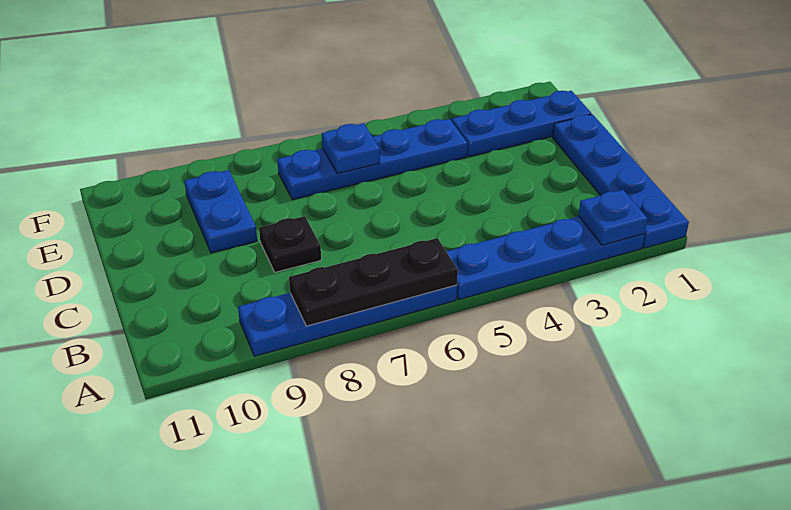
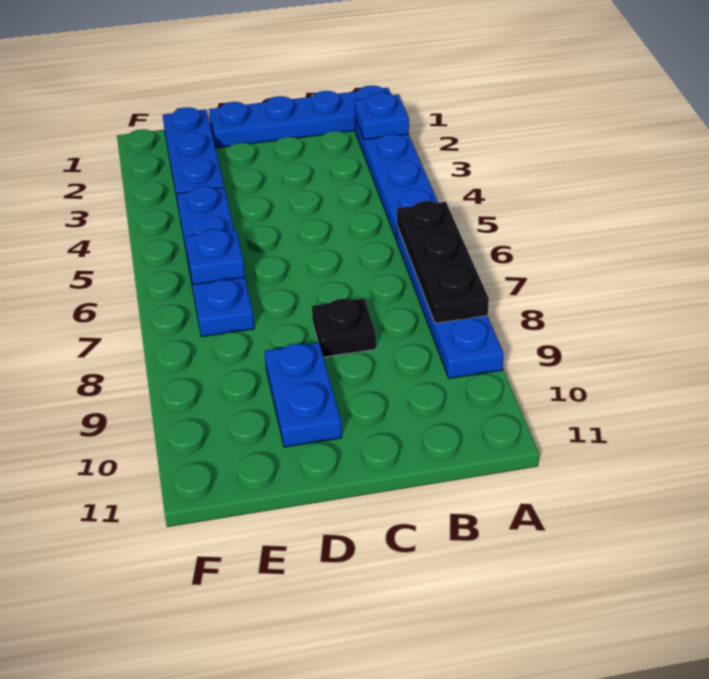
blue 1x2 plate [184,170,257,253] -> blue 1x2 plate turned to [264,343,342,447]

